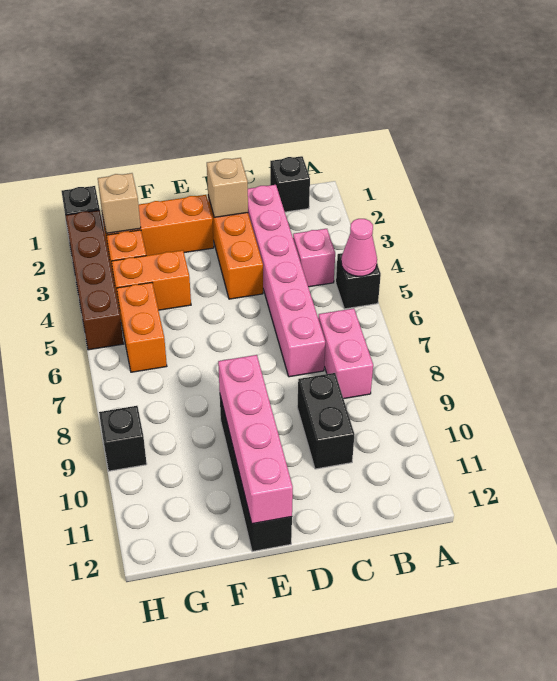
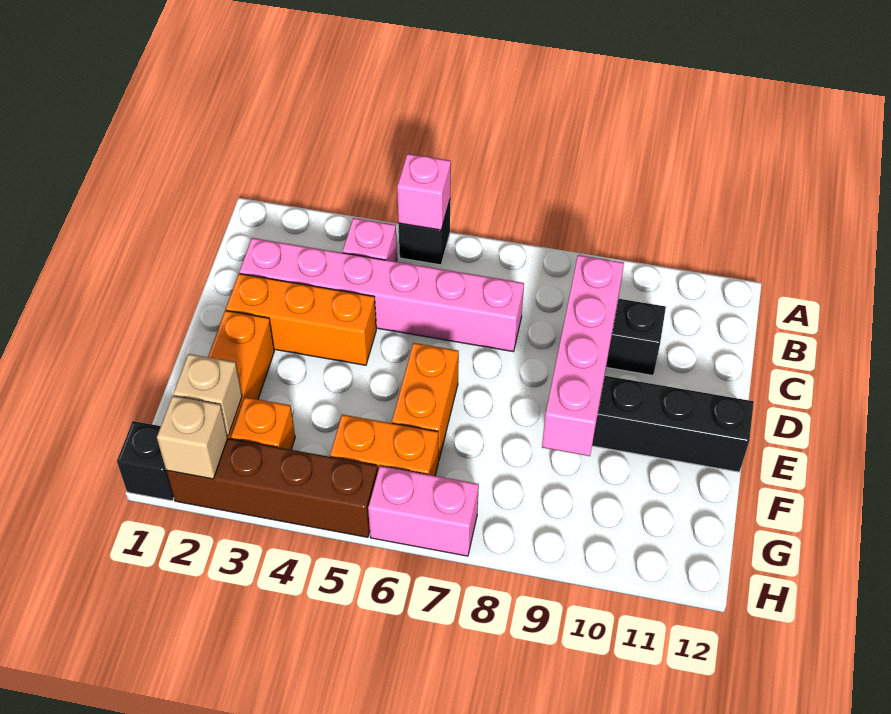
pink 1x1 cone [341,219,377,276] -> pink 1x1 brick [397,154,451,230]
black 1x1 brick [270,156,310,212] -> none
pink 1x2 brick [318,308,373,399] -> pink 1x2 brick moved to [368,466,479,556]
tan 1x1 brick [207,158,248,217] -> tan 1x1 brick moved to [157,396,228,479]
pink 1x4 brick [218,355,293,524] -> pink 1x4 brick turned to [542,255,624,456]
orange 1x2 brick [112,250,191,312] -> orange 1x2 brick moved to [392,343,459,461]
black 1x1 brick [99,406,147,471] -> none

